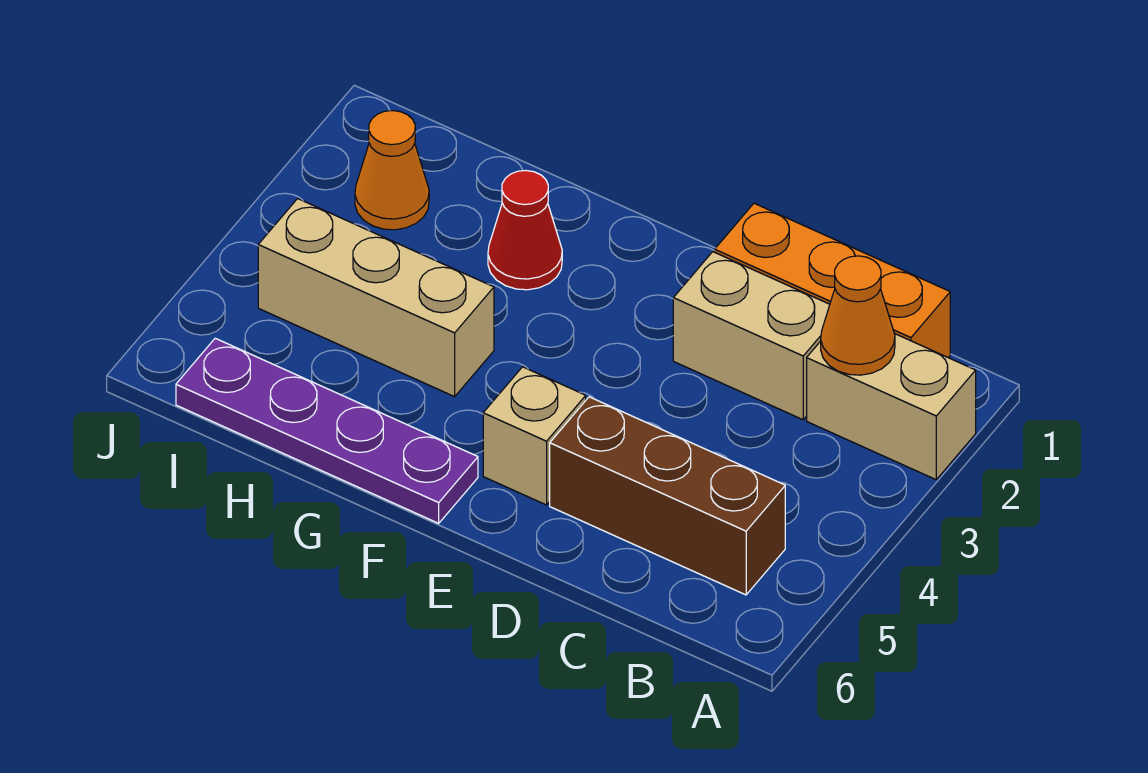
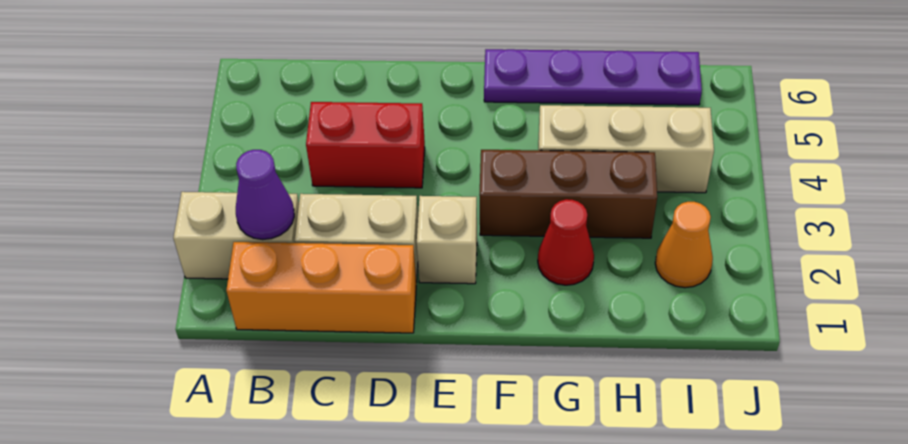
orange 1x1 cone [821,256,895,375] -> purple 1x1 cone [236,150,294,240]
brown 1x3 brick [550,397,785,595] -> brown 1x3 brick moved to [479,150,657,238]
none -> red 1x2 brick [306,102,425,188]
tan 1x1 brick [483,367,586,505] -> tan 1x1 brick moved to [417,196,477,284]

